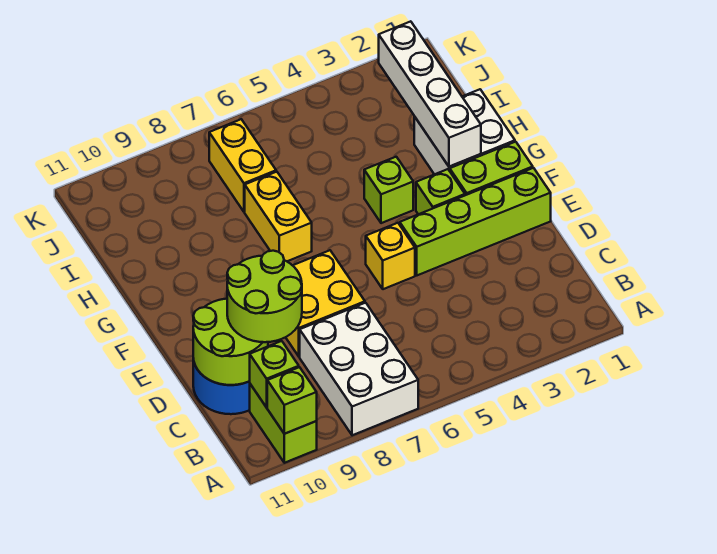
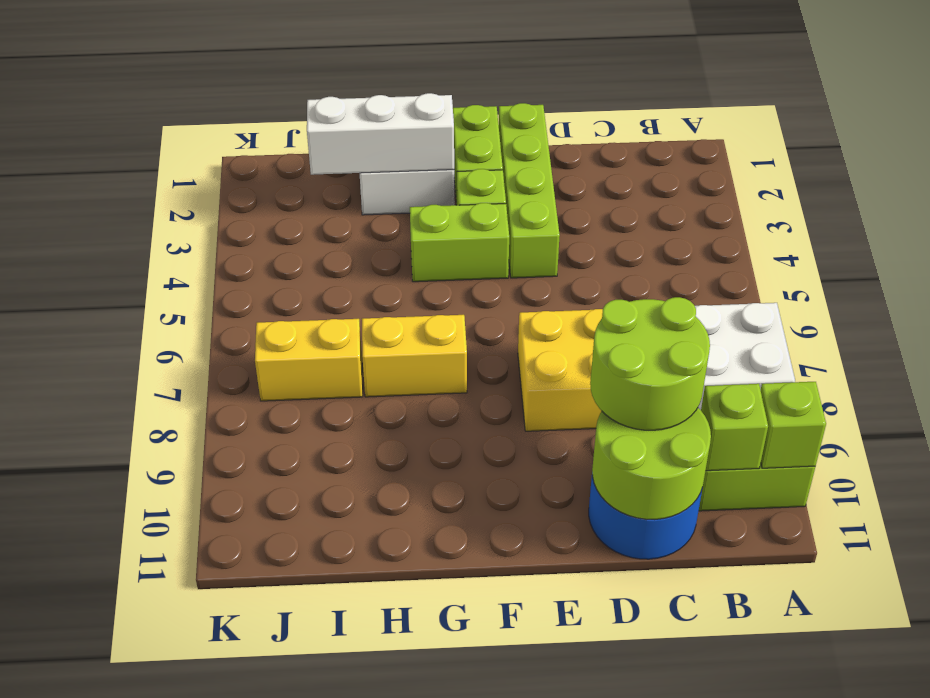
yellow 1x1 brick [366,223,415,289] -> none
white 1x4 brick [379,21,481,167] -> white 1x3 brick [307,93,454,175]
lime 1x1 brick [364,157,413,223] -> lime 1x2 brick [410,203,509,282]

